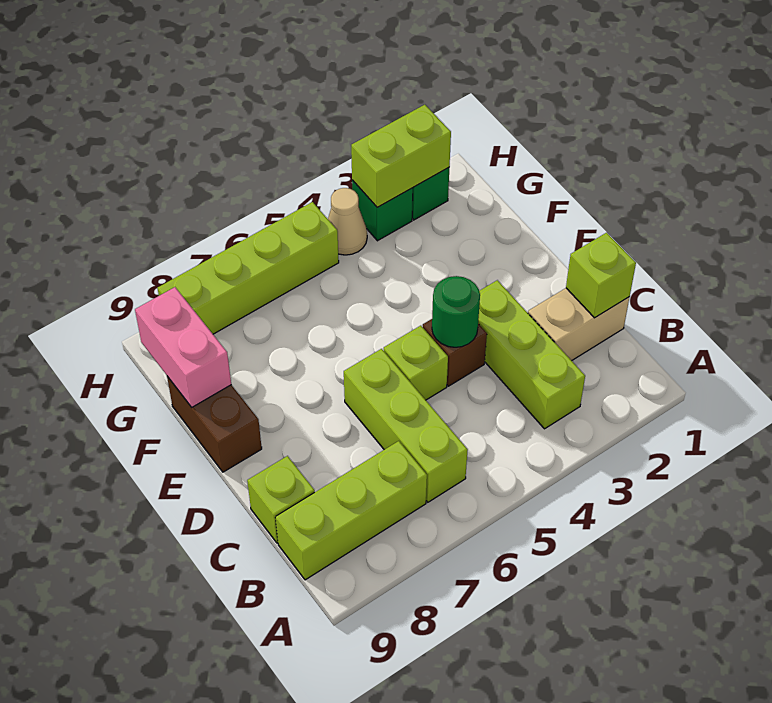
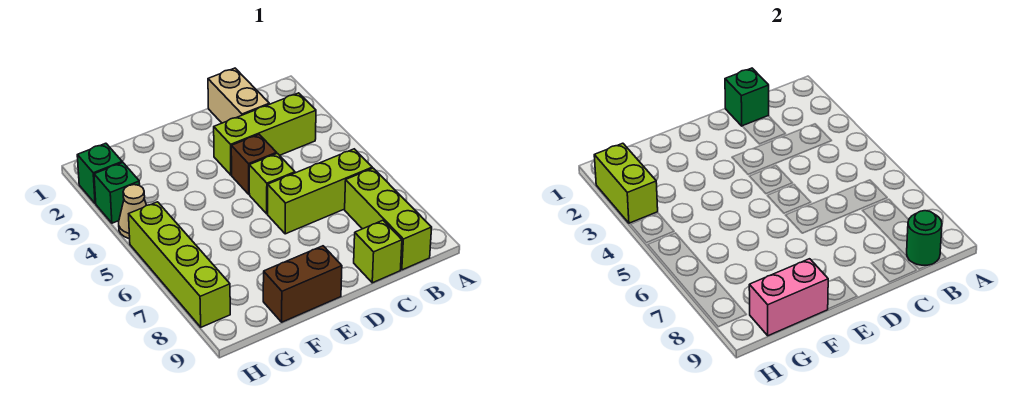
lime 1x1 brick [566,233,636,318] -> green 1x1 brick [725,68,769,126]
green 1x1 round brick [432,276,480,347] -> green 1x1 round brick moved to [907,211,942,265]

